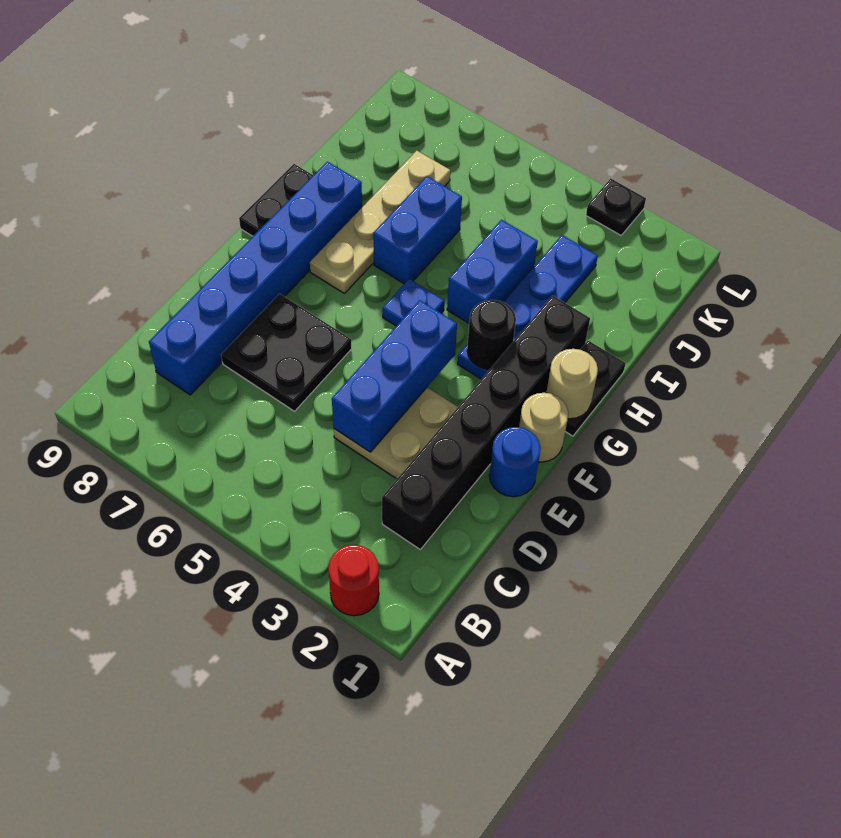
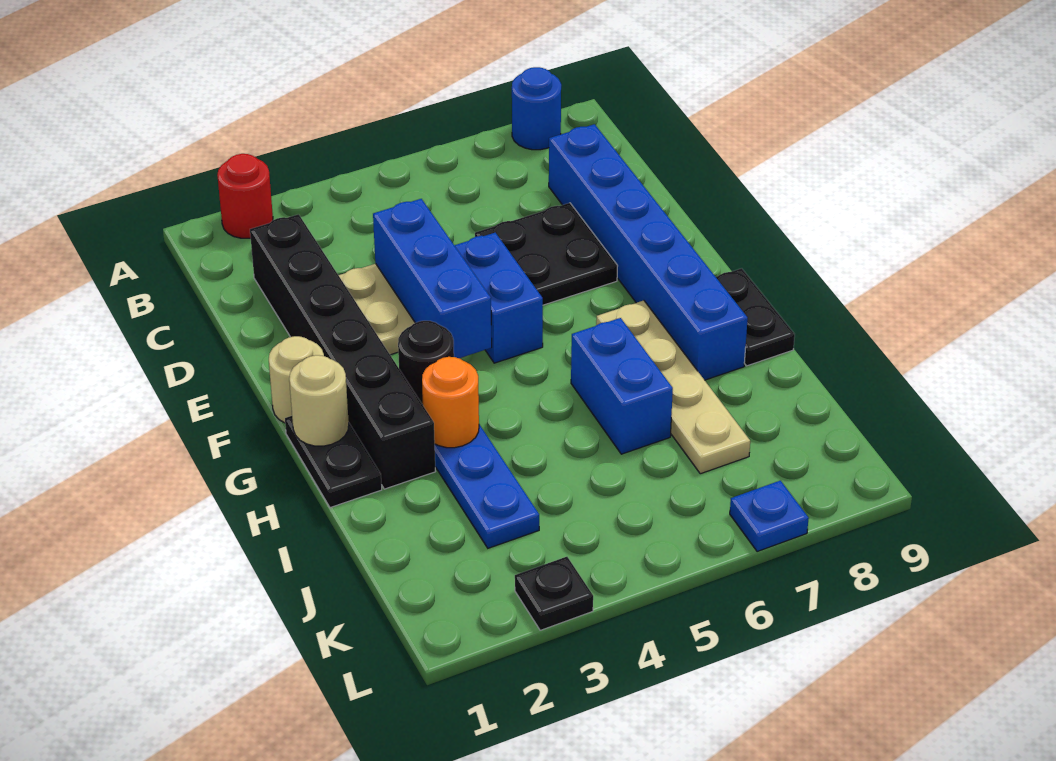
blue 1x1 round brick [489,427,541,497] -> blue 1x1 round brick moved to [512,67,561,150]
blue 1x1 plate [383,279,444,326] -> blue 1x1 plate moved to [730,481,809,552]
none -> orange 1x1 round brick [422,357,479,448]
blue 1x2 brick [447,220,538,323] -> blue 1x2 brick moved to [454,233,543,363]

